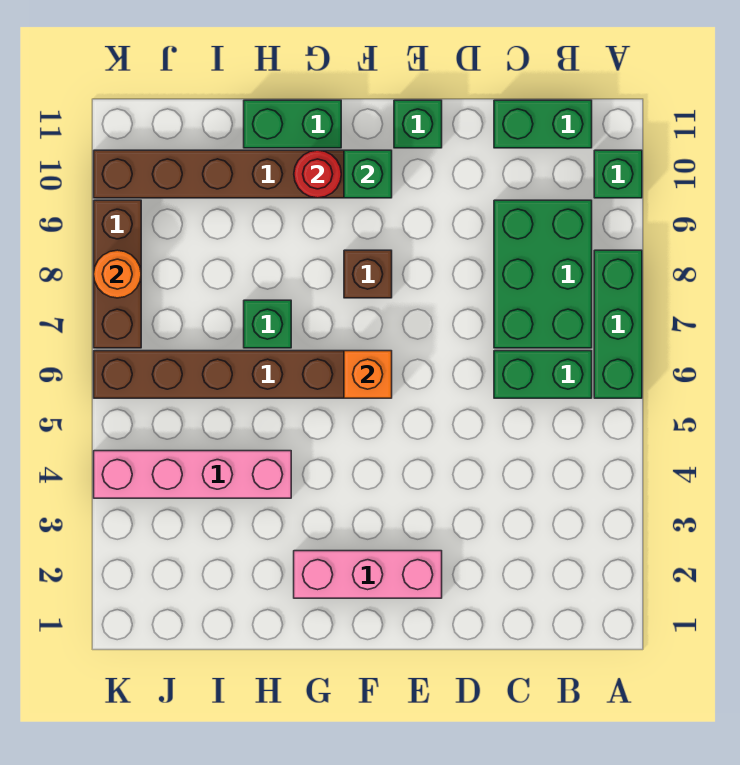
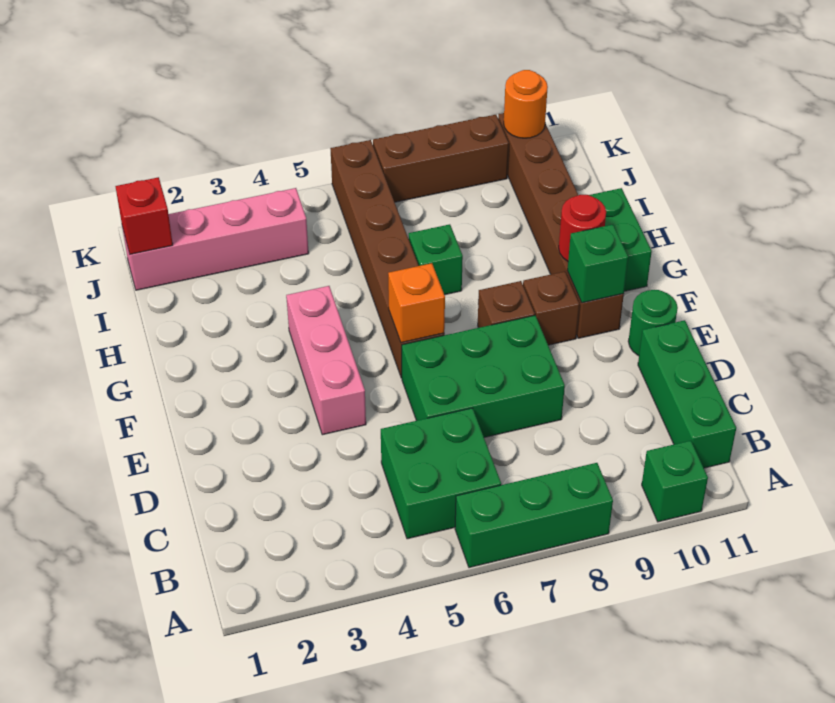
green 1x2 brick [494,351,592,398] -> green 2x2 brick [381,408,501,539]
green 2x3 brick [494,200,592,348] -> green 2x3 brick moved to [402,315,565,437]
green 1x2 brick [494,100,592,148] -> green 1x3 brick [638,320,736,468]
pink 1x3 brick [294,551,442,598] -> pink 1x3 brick moved to [286,286,366,435]
green 1x1 brick [394,100,442,148] -> green 1x1 round brick [628,290,678,356]
none -> brown 1x1 brick [523,272,579,345]
pink 1x4 brick [94,451,291,498] -> pink 1x4 brick turned to [122,188,309,290]
none -> red 1x1 brick [115,177,173,254]
orange 1x1 round brick [94,250,141,298] -> orange 1x1 round brick moved to [504,70,548,138]

